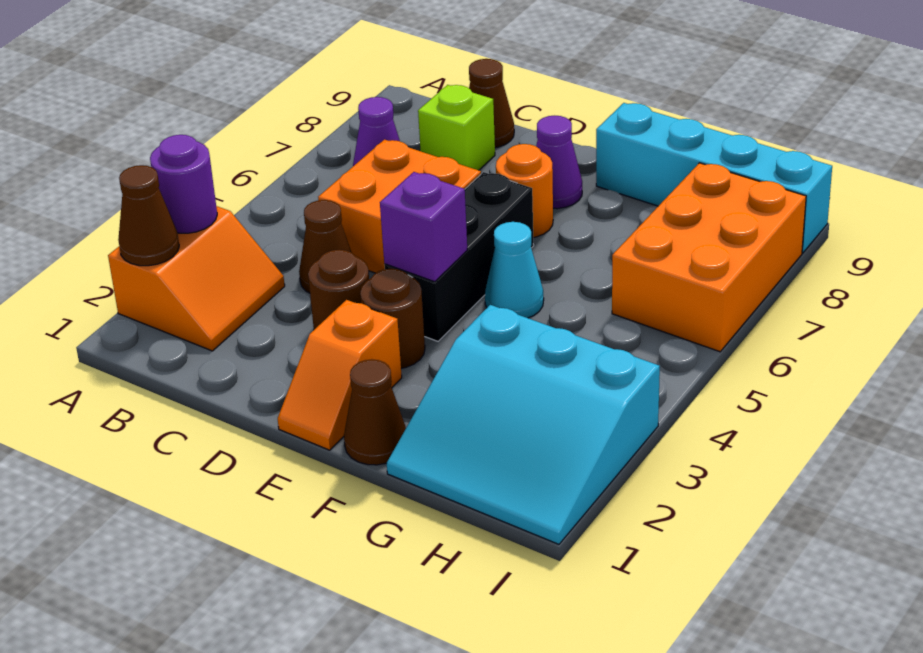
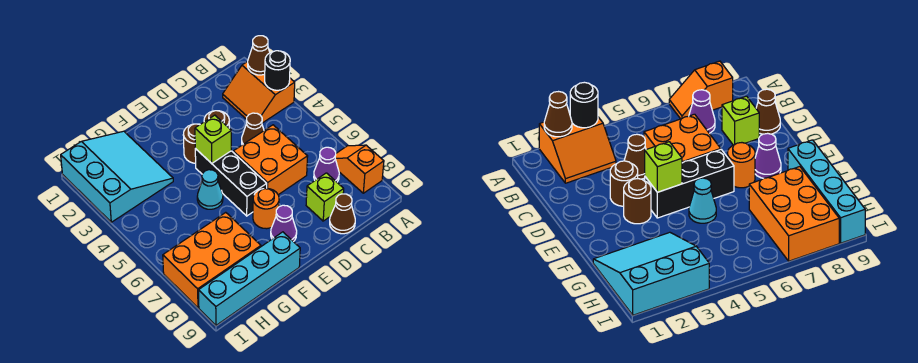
purple 1x1 round brick [150,135,217,233] -> black 1x1 round brick [265,51,290,90]
orange 1x2 slope [278,300,402,450] -> orange 1x2 slope moved to [335,145,384,193]
purple 1x1 brick [380,172,467,282] -> lime 1x1 brick [195,115,231,163]
brown 1x1 cone [344,359,406,465] -> none
cyan 3x3 slope [387,305,660,544] -> cyan 3x3 slope turned to [61,131,173,222]
orange 2x3 brick [612,163,806,352] -> orange 2x3 brick turned to [163,212,261,308]

